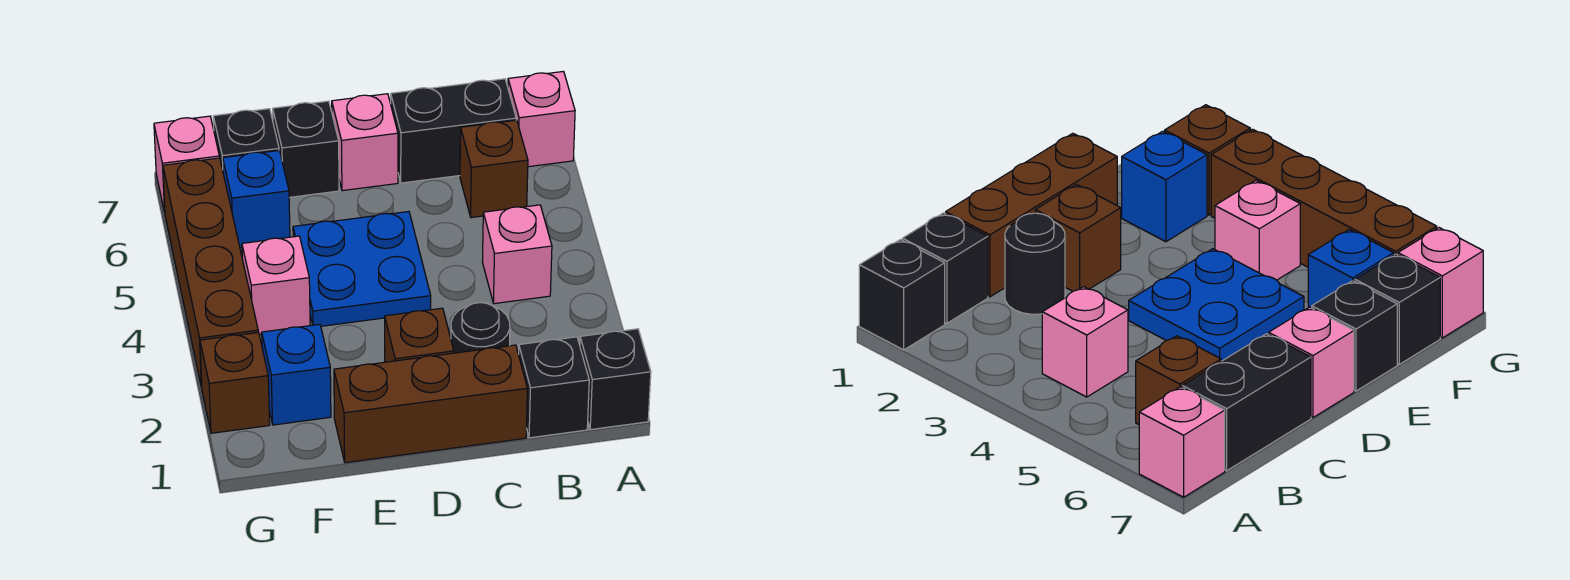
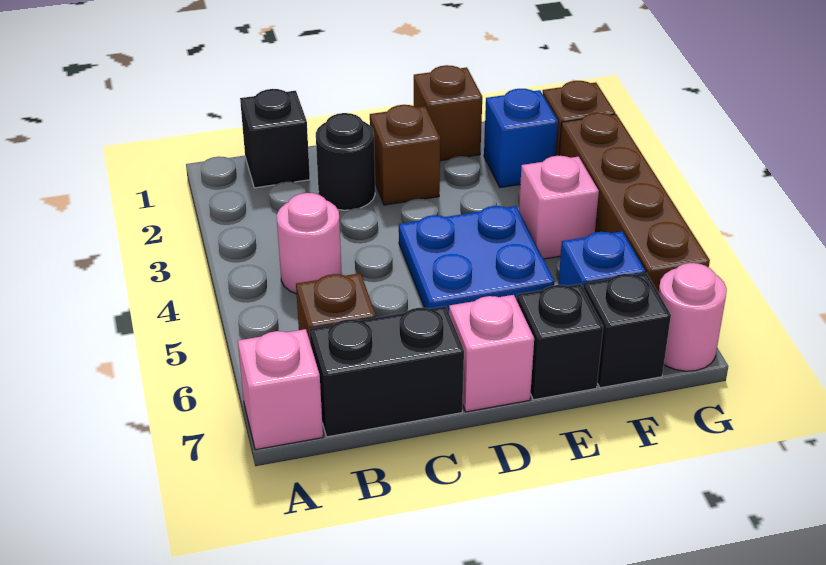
black 1x1 brick [580,329,651,430] -> none
pink 1x1 brick [483,205,552,304] -> pink 1x1 round brick [277,193,342,294]
brown 1x3 brick [334,345,528,463] -> brown 1x1 brick [414,65,482,161]
pink 1x1 brick [154,116,219,212] -> pink 1x1 round brick [659,263,727,371]

